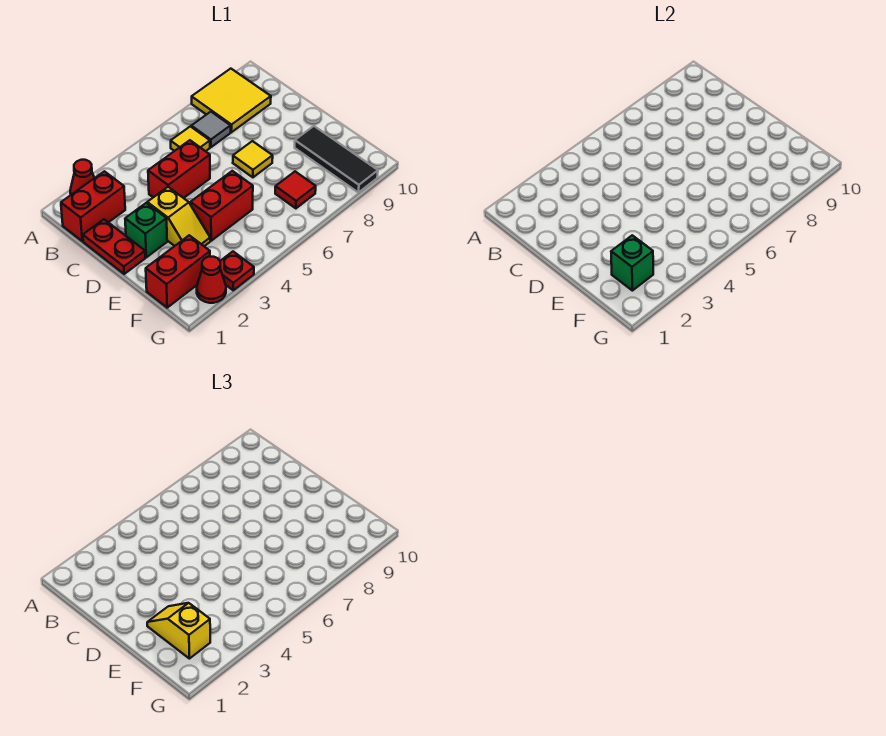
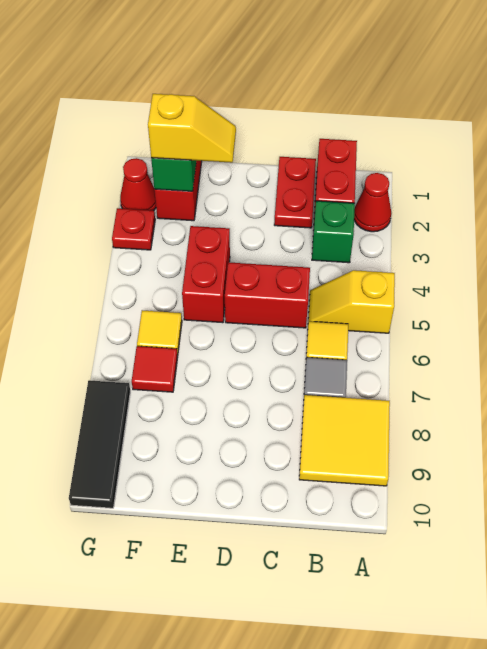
red 1x2 plate [83,219,145,274] -> red 1x2 plate turned to [274,157,316,228]
red 1x2 brick [148,140,210,198] -> red 1x2 brick turned to [225,262,310,328]
green 1x1 brick [125,203,167,257] -> green 1x1 brick moved to [312,201,355,263]
yellow 1x2 slope [147,187,210,246] -> yellow 1x2 slope moved to [308,270,395,333]
yellow 1x1 tile [233,141,273,177] -> yellow 1x1 tile moved to [137,310,182,355]
black 1x3 tile [295,126,378,192] -> black 1x3 tile turned to [69,380,130,508]

